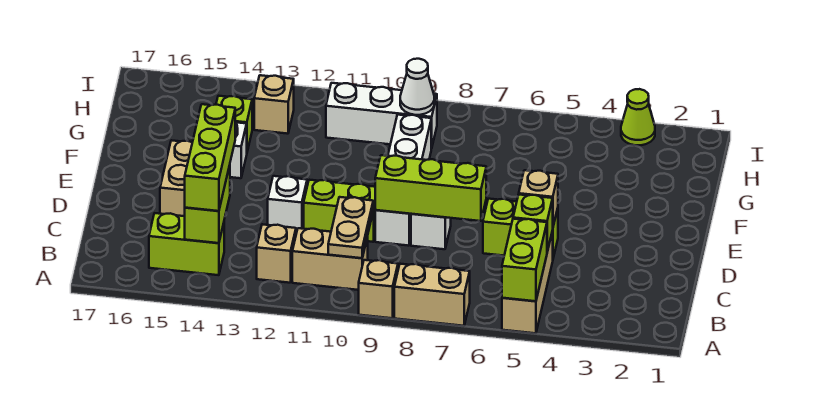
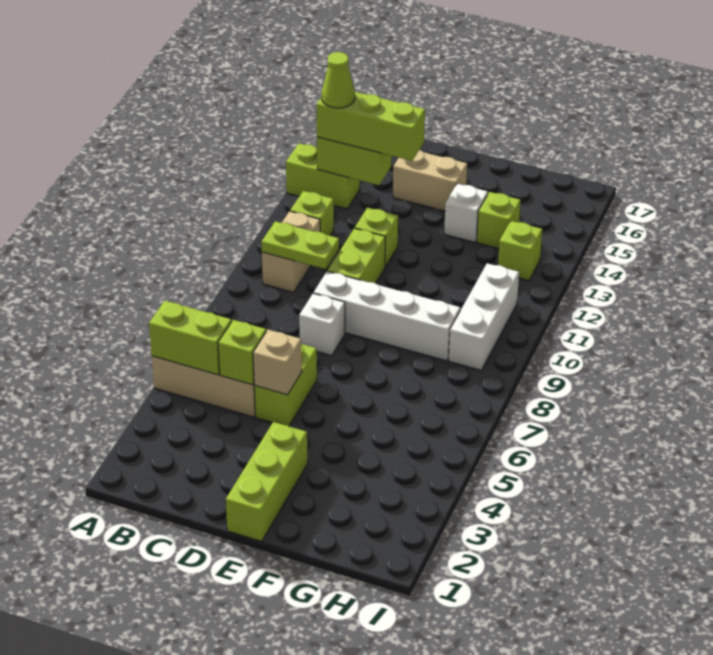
tan 1x2 brick [394,264,470,326] -> none
tan 1x1 brick [359,260,398,318] -> none
tan 1x2 plate [328,197,373,258] -> lime 1x2 plate [261,221,339,269]
tan 1x1 brick [257,224,296,283] -> lime 1x1 brick [290,191,334,236]
lime 1x2 brick [149,213,224,275] -> lime 1x2 brick turned to [286,143,360,209]
lime 1x3 brick [375,155,486,221] -> lime 1x3 brick moved to [226,422,308,541]
white 1x1 brick [268,176,307,233] -> lime 1x1 brick [355,208,398,267]
white 1x1 cone [400,59,434,115] -> none
tan 1x1 brick [254,75,294,134] -> lime 1x1 brick [498,221,542,281]
lime 1x1 cone [621,89,655,145] -> lime 1x1 cone moved to [322,52,355,108]

